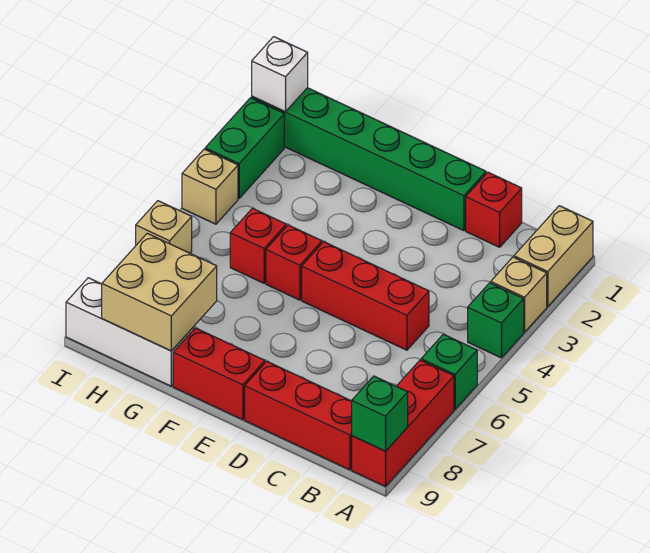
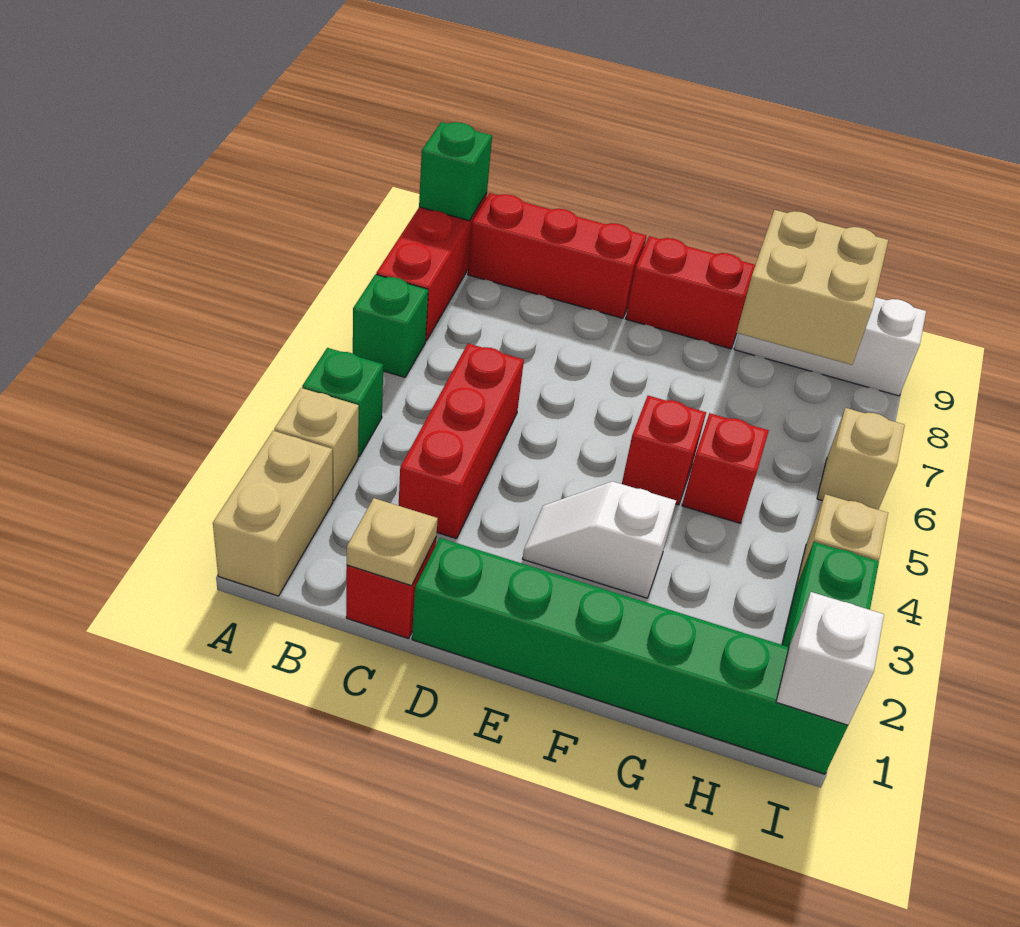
none -> tan 1x1 plate [347,498,438,586]
red 1x3 brick [302,242,429,350] -> red 1x3 brick turned to [399,344,524,539]
none -> white 1x2 slope [522,481,676,598]

